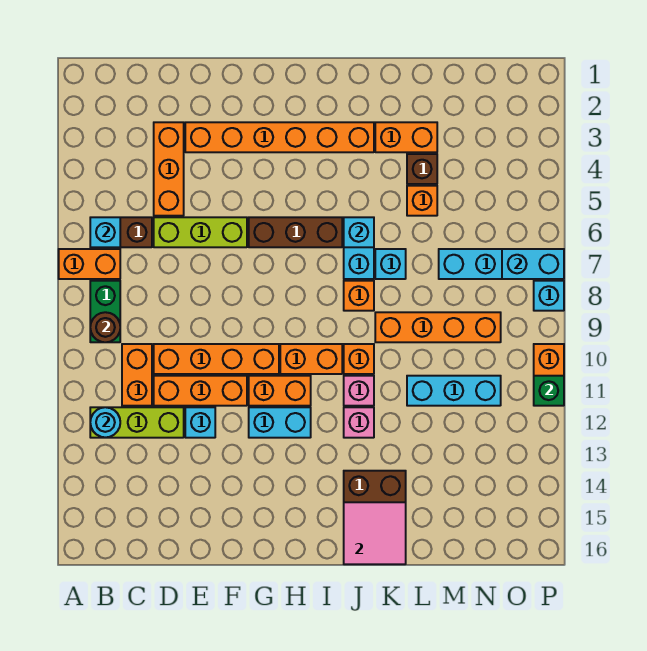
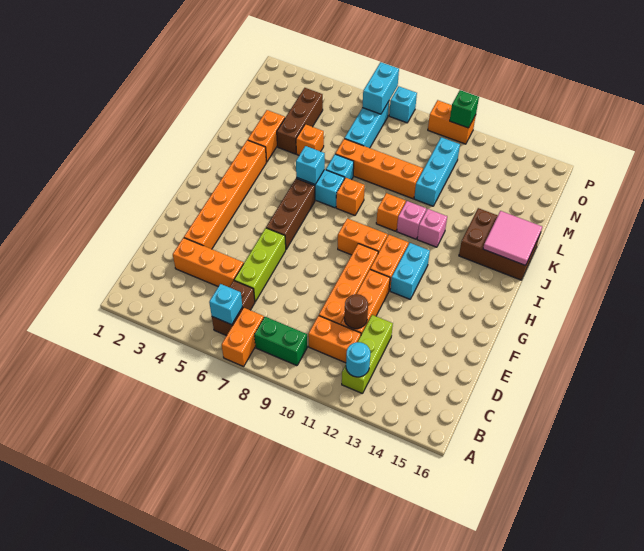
brown 1x1 round brick [90,312,120,342] -> brown 1x1 round brick moved to [344,294,368,329]
cyan 1x1 brick [185,407,215,438] -> none
orange 1x2 brick [280,344,342,374] -> orange 1x2 brick turned to [338,218,388,255]
orange 1x4 brick [375,312,501,342] -> orange 1x4 brick turned to [335,139,423,199]
brown 1x1 brick [407,154,437,184] -> brown 1x3 brick [277,88,323,154]

